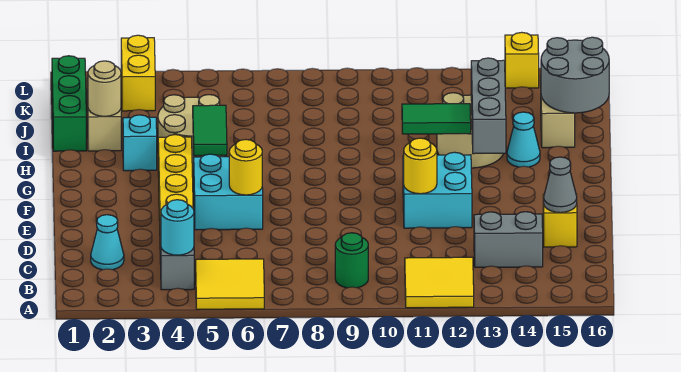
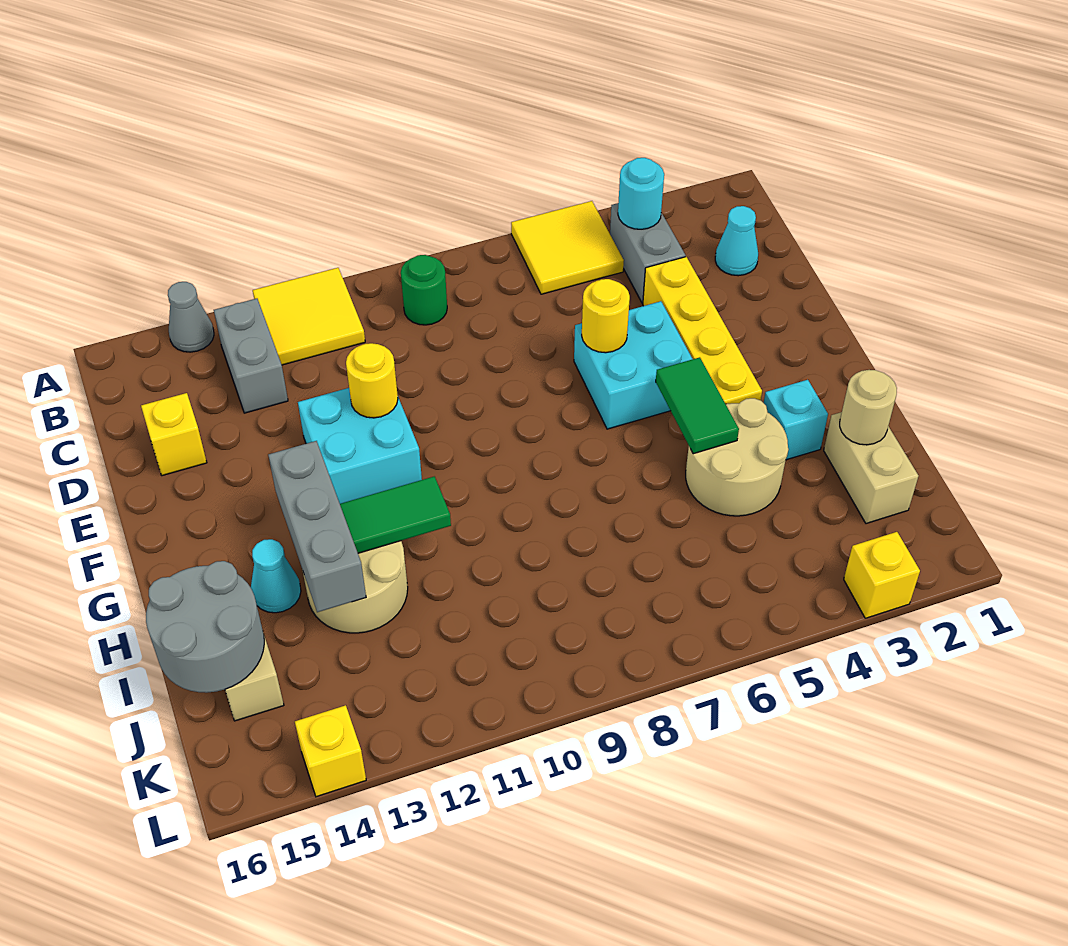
grey 1x2 brick [474,212,543,267] -> grey 1x2 brick turned to [214,299,288,413]
grey 1x1 cone [544,157,577,213] -> grey 1x1 cone moved to [168,282,214,352]
green 1x3 brick [52,56,86,151] -> none
yellow 1x2 brick [121,35,155,111] -> yellow 1x1 brick [844,532,920,618]

